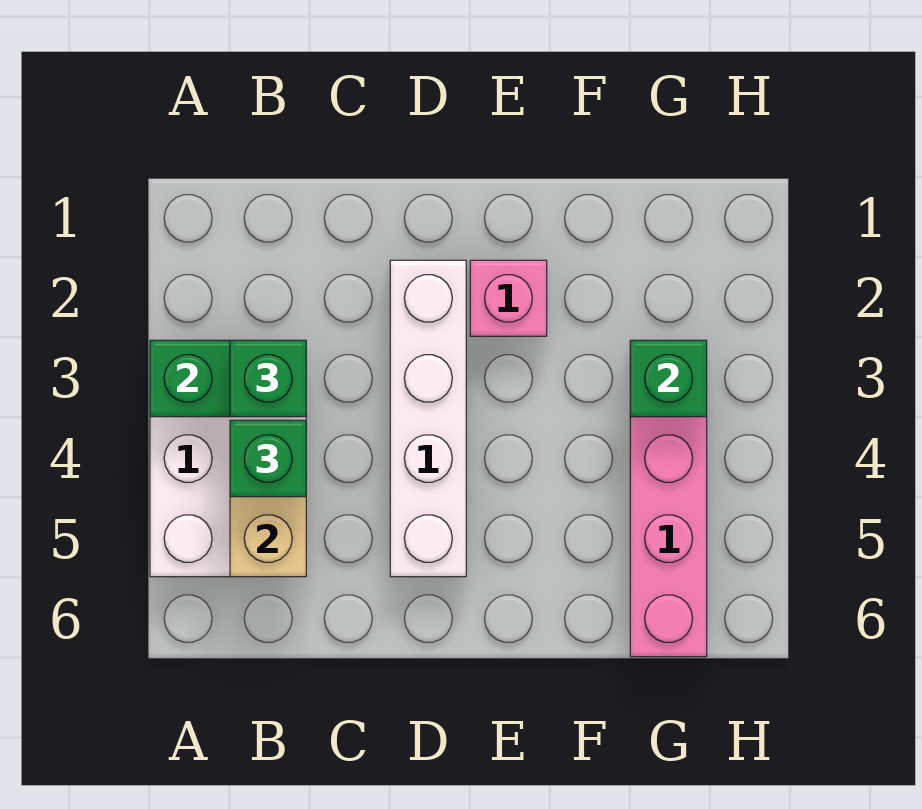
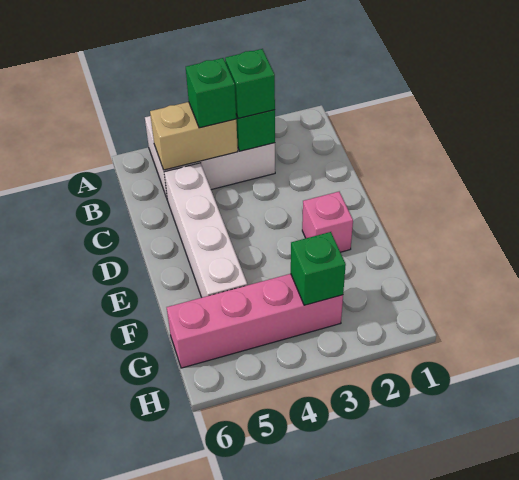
white 1x4 brick [390,260,466,577] -> white 1x4 brick turned to [164,163,247,297]

